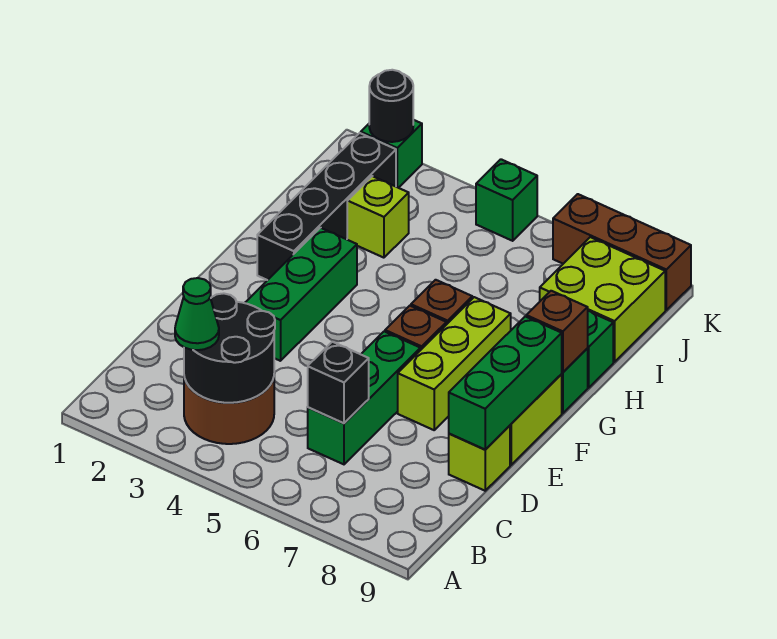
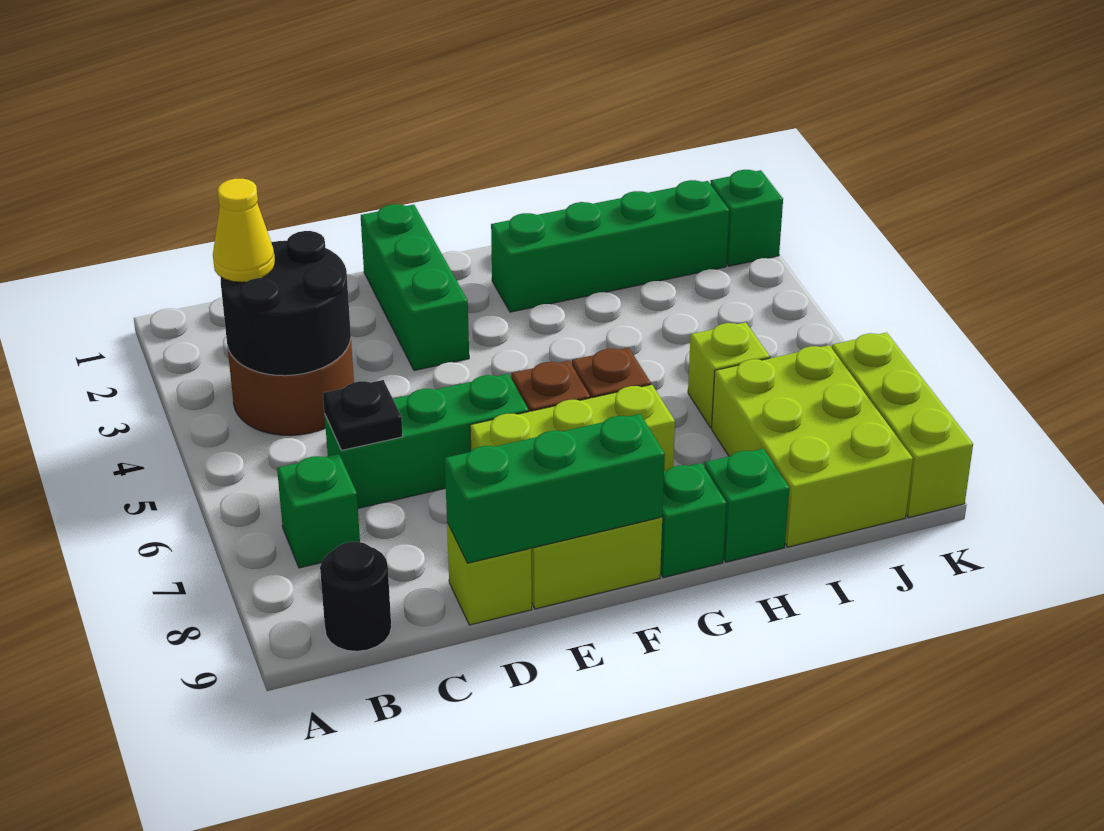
green 1x1 cone [175,278,219,350] -> yellow 1x1 cone [213,179,275,282]
black 1x1 brick [308,342,369,423] -> black 1x1 plate [323,380,403,450]
green 1x3 brick [245,228,357,361] -> green 1x3 brick turned to [361,204,469,371]
black 1x4 brick [257,133,396,280] -> green 1x4 brick [491,180,729,312]
brown 1x1 brick [526,291,588,372] -> none
lime 1x1 brick [347,176,409,258] -> lime 1x1 brick moved to [688,322,770,428]
lime 2x2 brick [540,237,665,362] -> lime 2x3 brick [712,345,913,547]
black 1x1 round brick [369,70,413,142] -> black 1x1 round brick moved to [320,542,391,651]
green 1x1 brick [476,159,537,241] -> green 1x1 brick moved to [277,454,360,568]
brown 1x3 brick [553,194,691,310] -> lime 1x3 brick [832,332,973,518]

